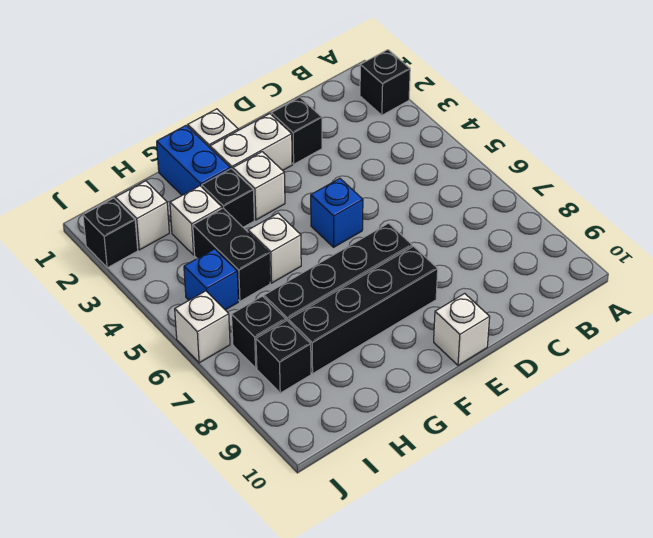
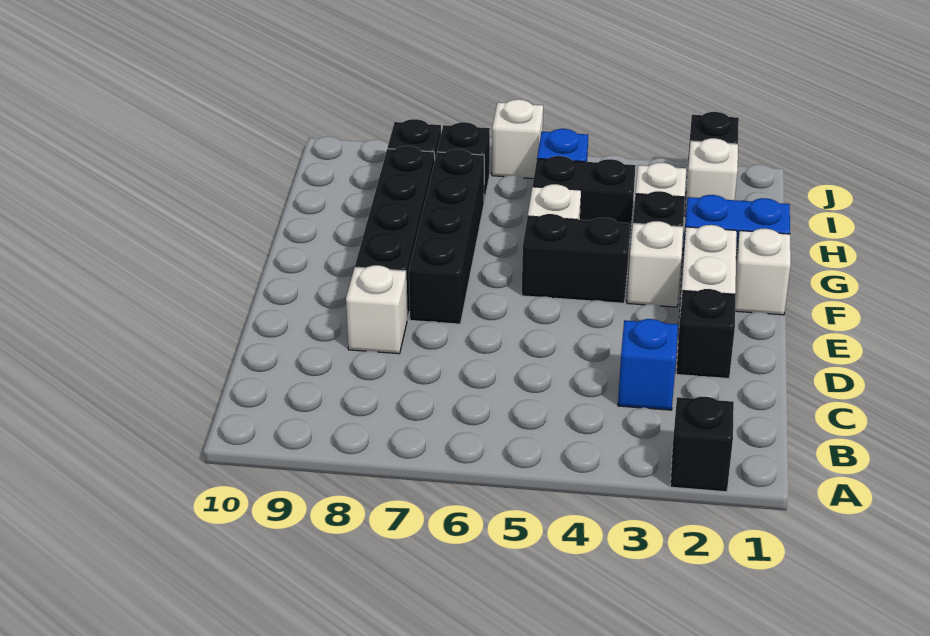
blue 1x1 brick [311,179,363,247] -> blue 1x1 brick moved to [618,319,678,410]
white 1x1 brick [434,293,490,365] -> white 1x1 brick moved to [346,265,407,354]
none -> black 1x2 brick [522,214,630,303]

